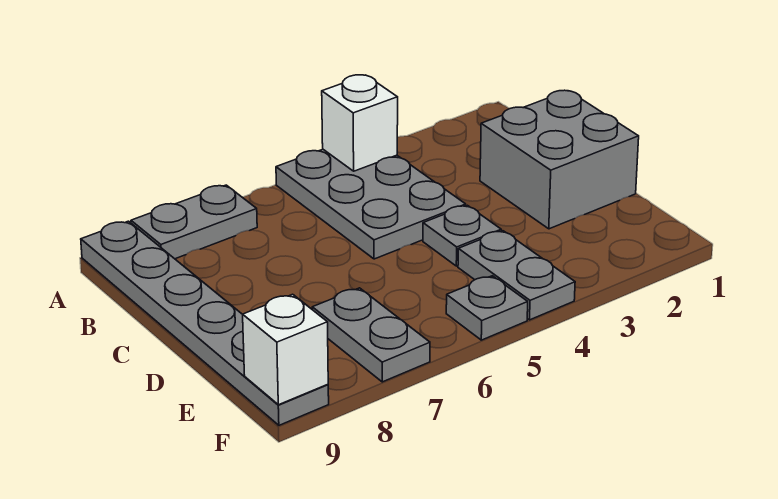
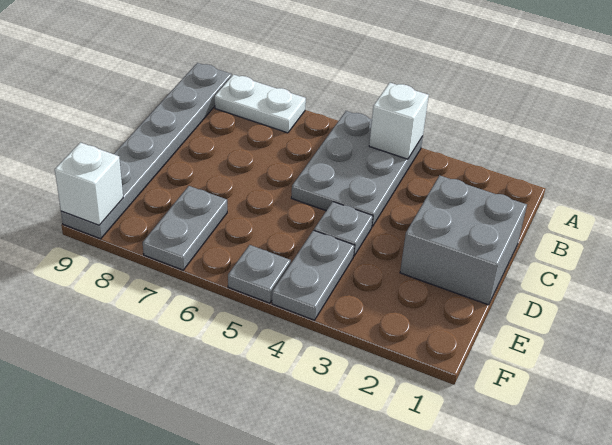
grey 1x2 plate [131,185,257,259] -> white 1x2 plate [215,75,306,133]

